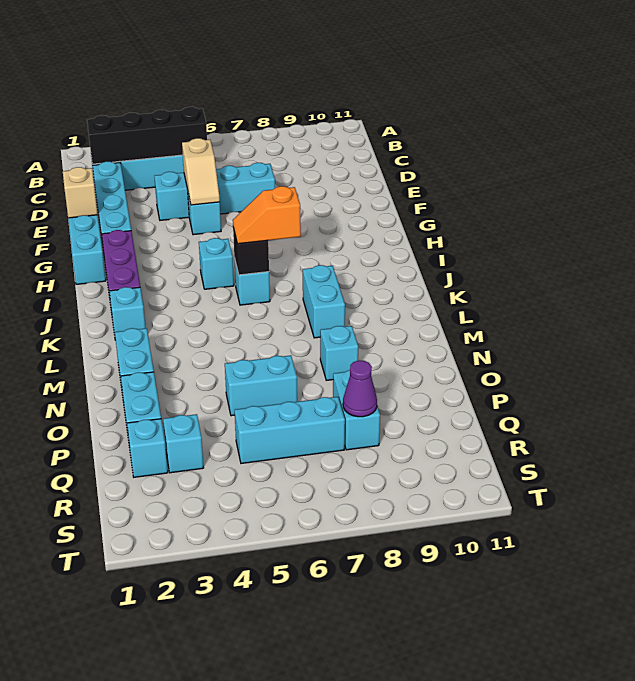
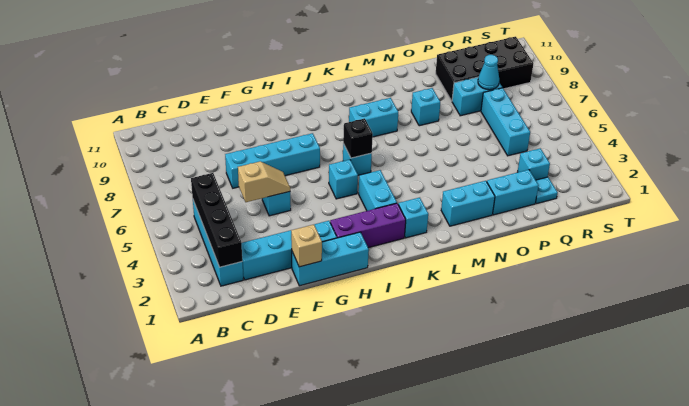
cyan 1x4 brick [154,163,275,220] -> cyan 1x4 brick turned to [225,133,320,188]
orange 1x2 slope [233,186,301,244] -> none
cyan 1x2 brick [225,355,297,416] -> cyan 1x2 brick moved to [359,170,397,211]
none -> black 2x4 brick [436,37,533,101]
cyan 1x1 brick [127,419,168,477] -> cyan 1x1 plate [536,177,558,204]
purple 1x1 cone [343,361,377,417] -> cyan 1x1 cone [478,55,499,90]

